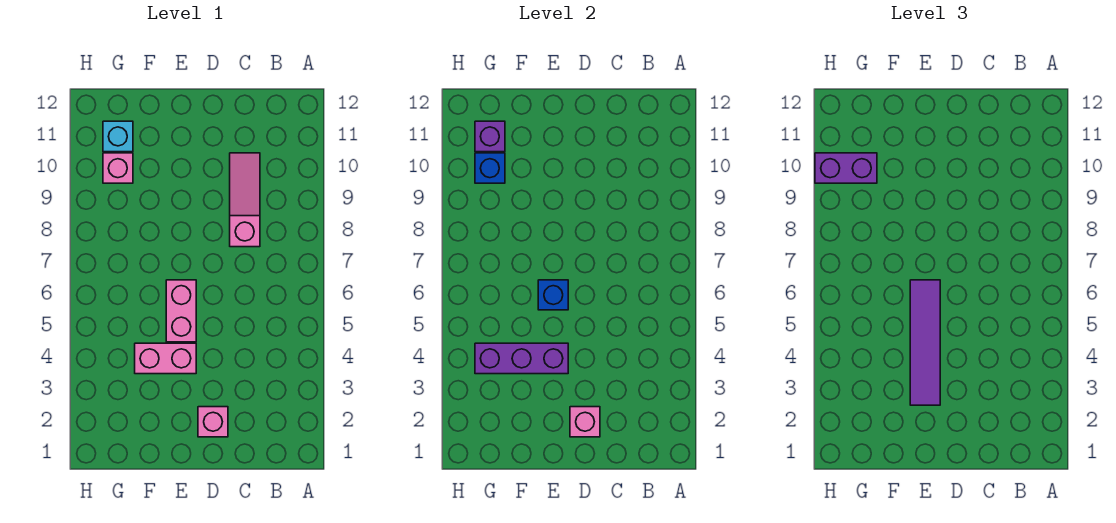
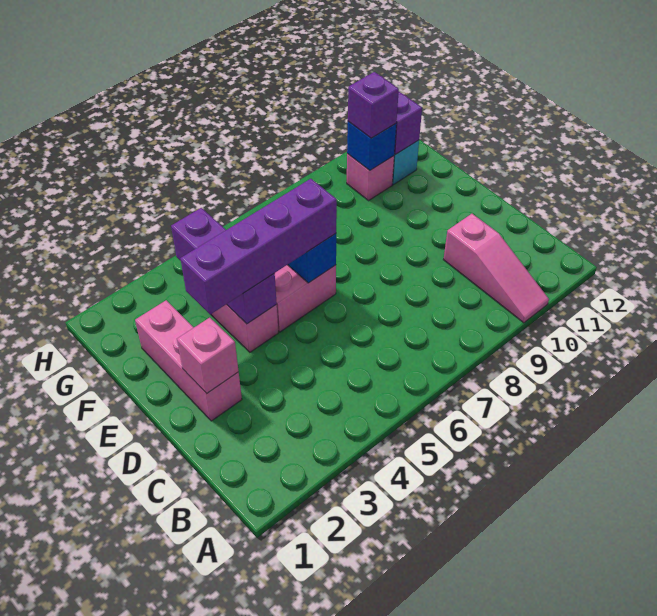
pink 1x3 slope [230,153,260,247] -> pink 1x3 slope turned to [443,214,549,323]
pink 1x1 brick [198,407,228,437] -> pink 1x3 brick [135,300,242,421]
purple 1x4 tile [910,280,940,405] -> purple 1x4 brick [180,179,337,315]
purple 1x2 brick [815,153,877,183] -> purple 1x1 brick [348,72,399,138]

